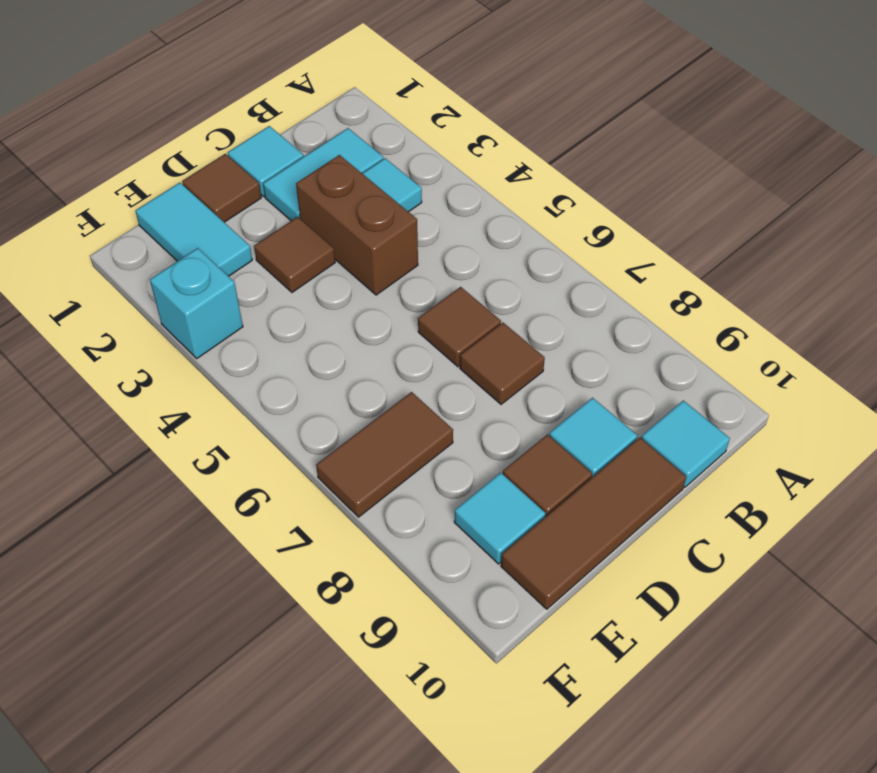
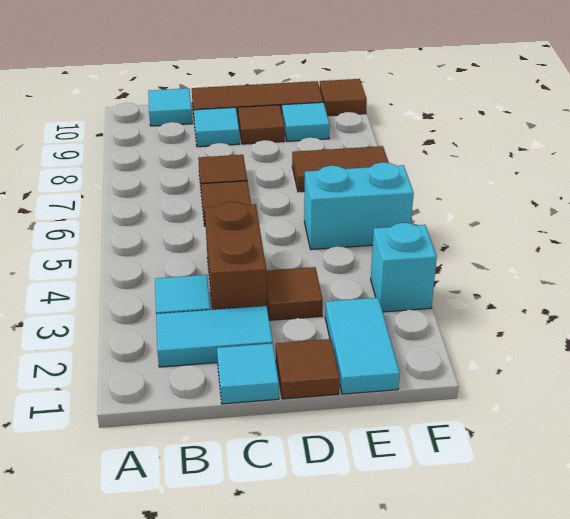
none -> cyan 1x2 brick [304,162,414,250]
none -> brown 1x1 tile [320,79,367,116]

